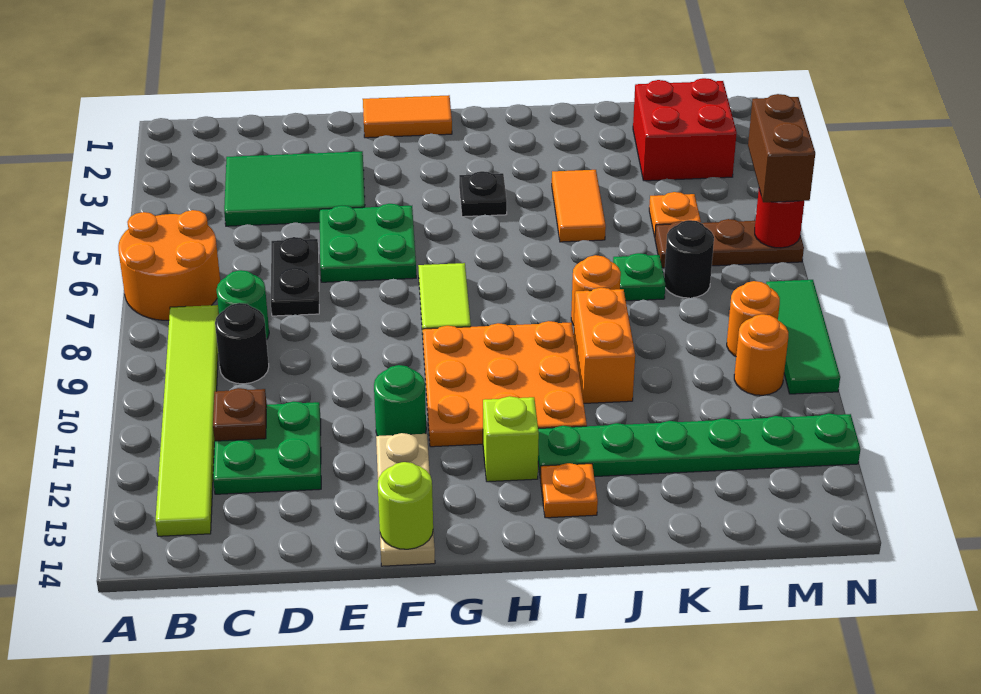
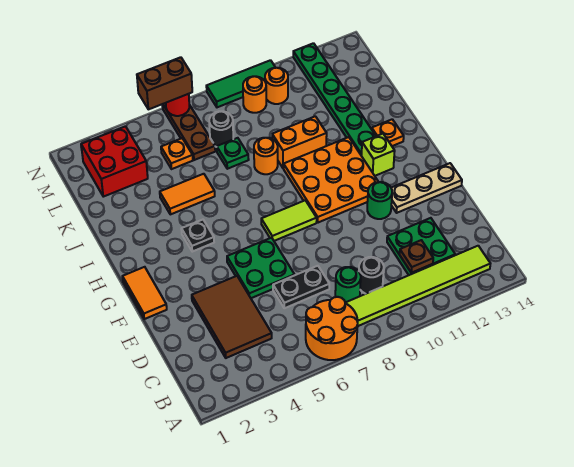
green 2x3 tile [224,151,365,226] -> brown 2x3 tile [192,276,272,358]
lime 1x1 round brick [378,462,433,549] -> none

